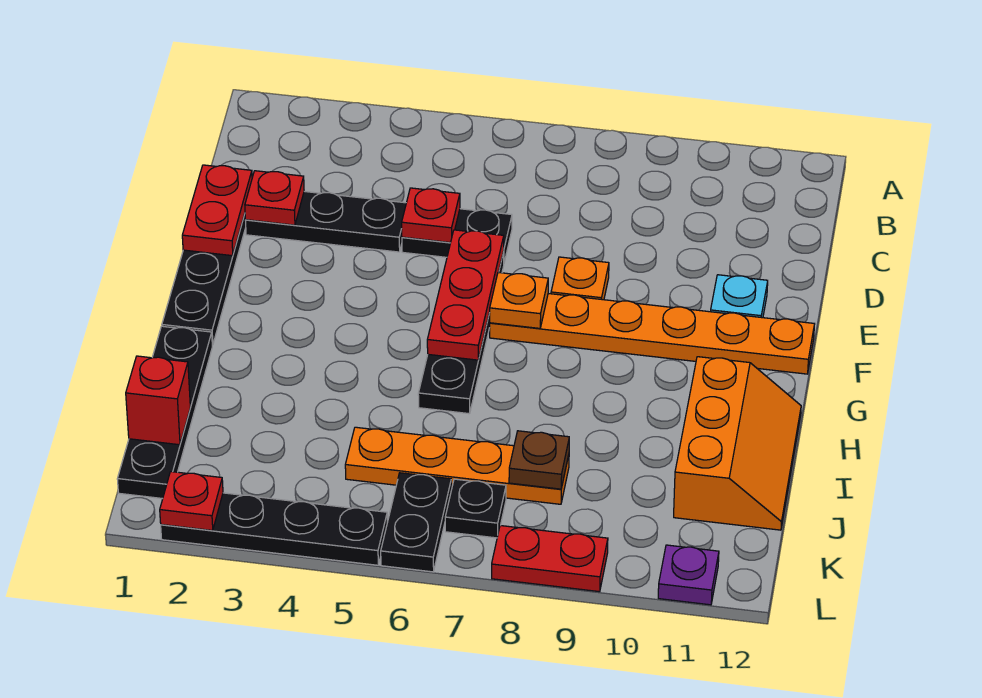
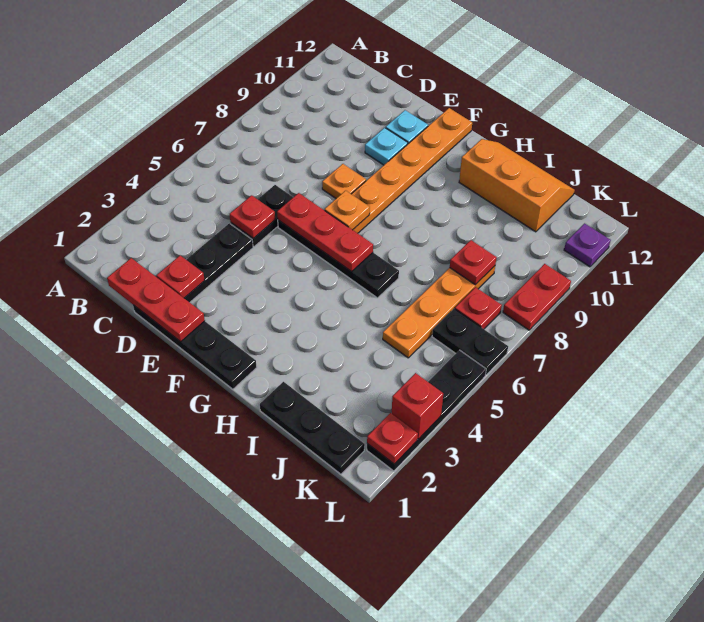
red 1x2 plate [182,165,252,256] -> red 1x3 plate [107,258,205,342]
none -> cyan 1x1 plate [365,128,408,165]
black 1x4 plate [117,326,212,499] -> black 1x3 plate [260,382,365,474]
red 1x1 brick [126,356,190,445] -> red 1x1 brick moved to [392,373,443,439]
brown 1x1 plate [509,431,569,489] -> red 1x1 plate [450,240,497,285]
black 1x1 plate [445,479,506,538] -> red 1x1 plate [455,287,502,329]

